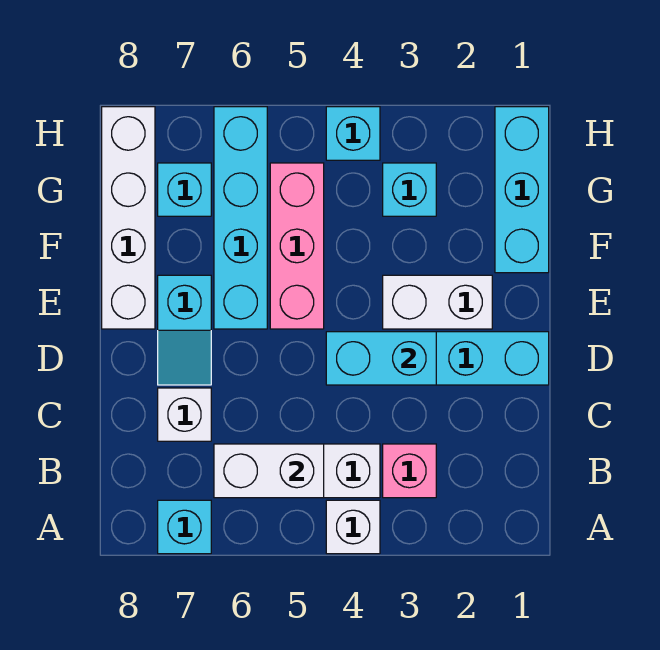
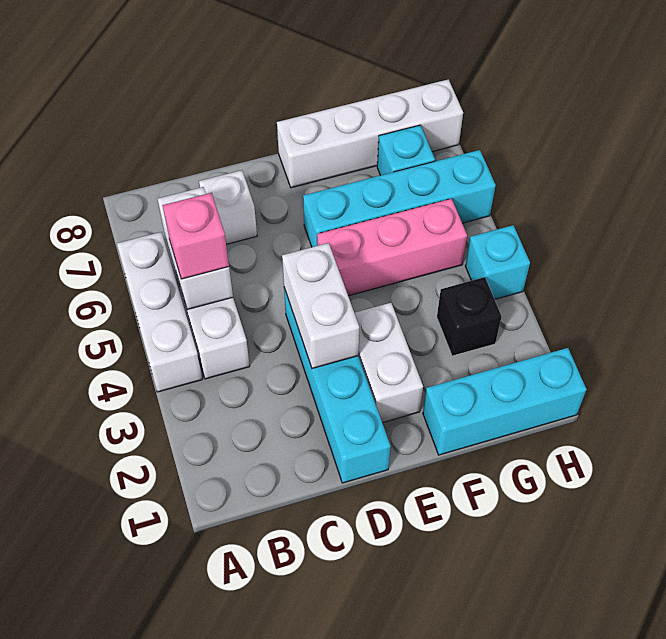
white 1x1 brick [326,500,380,554] -> white 1x3 brick [117,232,202,392]
cyan 1x1 brick [158,500,211,554] -> none
pink 1x1 brick [383,444,436,498] -> pink 1x1 brick moved to [163,193,229,279]
cyan 1x2 brick [326,332,436,385] -> white 1x2 brick [282,243,359,368]
cyan 1x2 slope [158,275,211,385] -> none
cyan 1x1 brick [383,163,436,216] -> black 1x1 brick [437,277,502,356]

